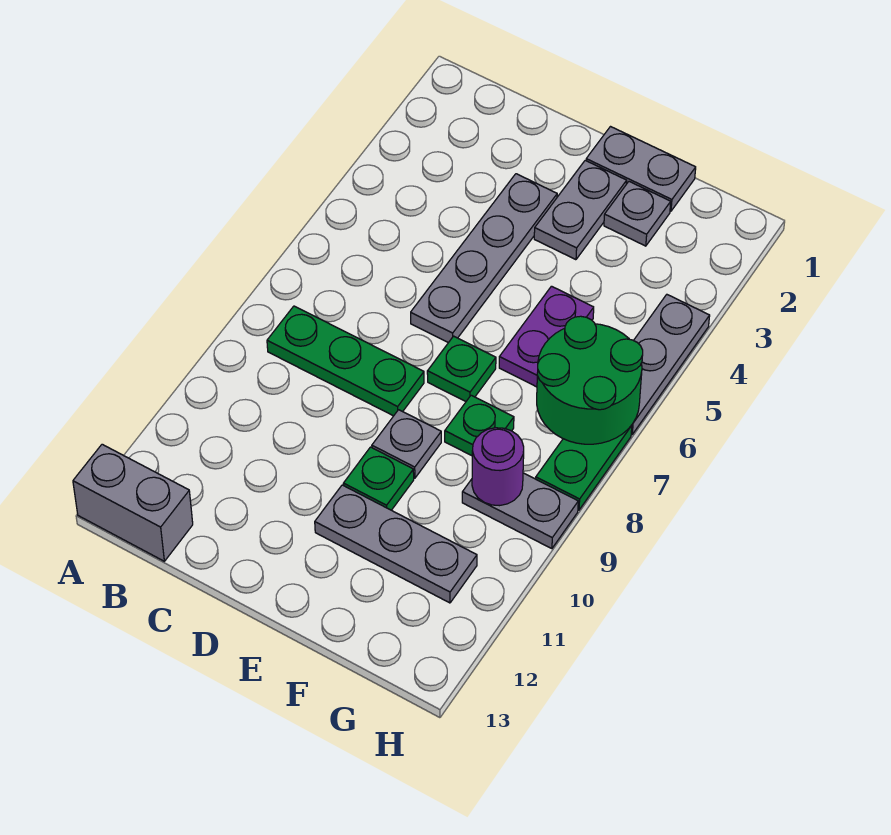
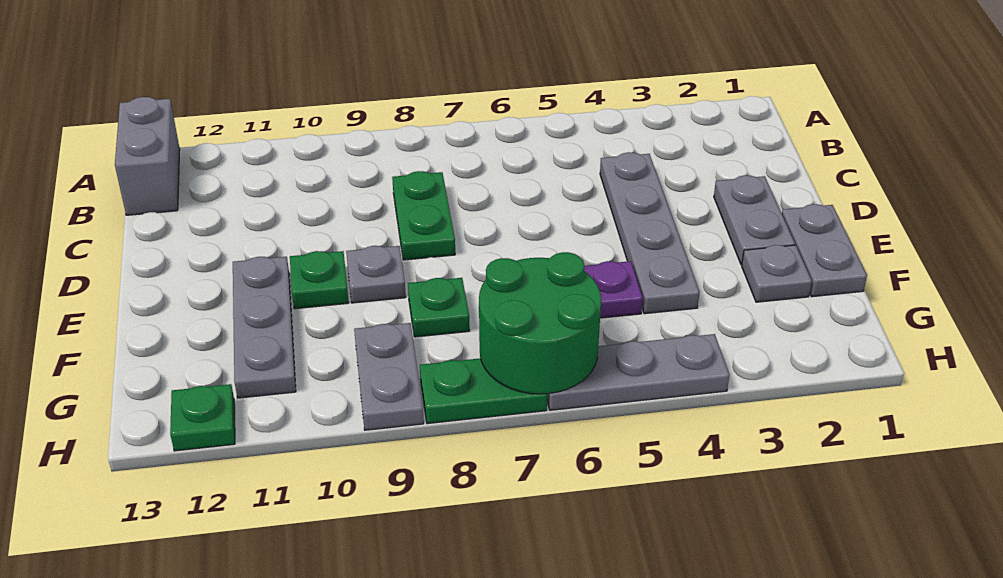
green 1x3 plate [267,306,424,416] -> green 1x2 plate [392,171,455,260]
grey 1x4 plate [411,174,557,343] -> grey 1x4 plate turned to [600,152,700,314]
grey 1x2 plate [534,160,627,260] -> grey 1x2 plate turned to [714,175,795,265]
green 1x1 plate [427,336,496,401] -> green 1x1 plate moved to [170,384,235,451]
purple 1x1 round brick [472,428,524,506] -> none

